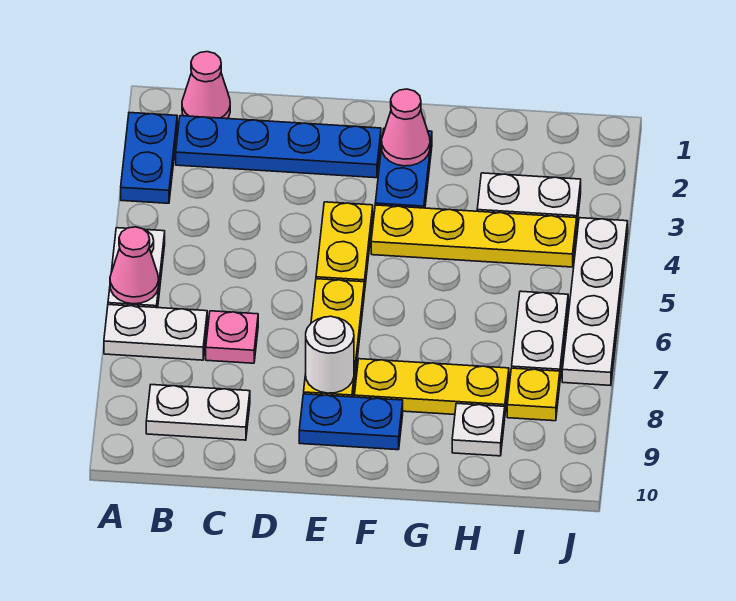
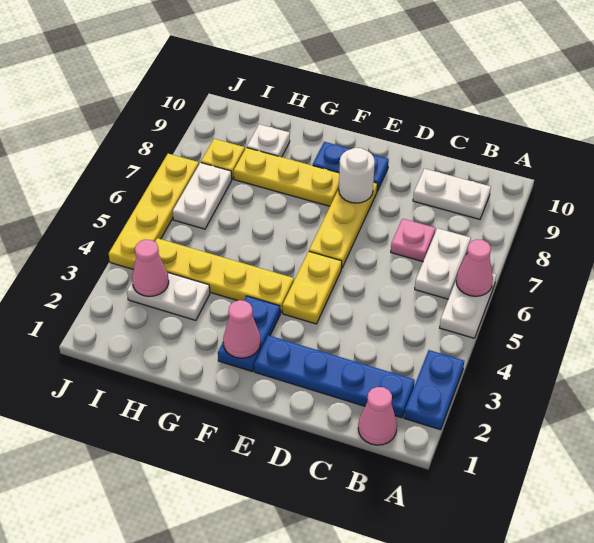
white 1x2 plate [104,305,207,360] -> white 1x2 plate turned to [415,228,471,299]
none -> pink 1x1 cone [132,240,169,297]
white 1x4 plate [562,218,628,386] -> yellow 1x4 plate [109,154,199,270]

